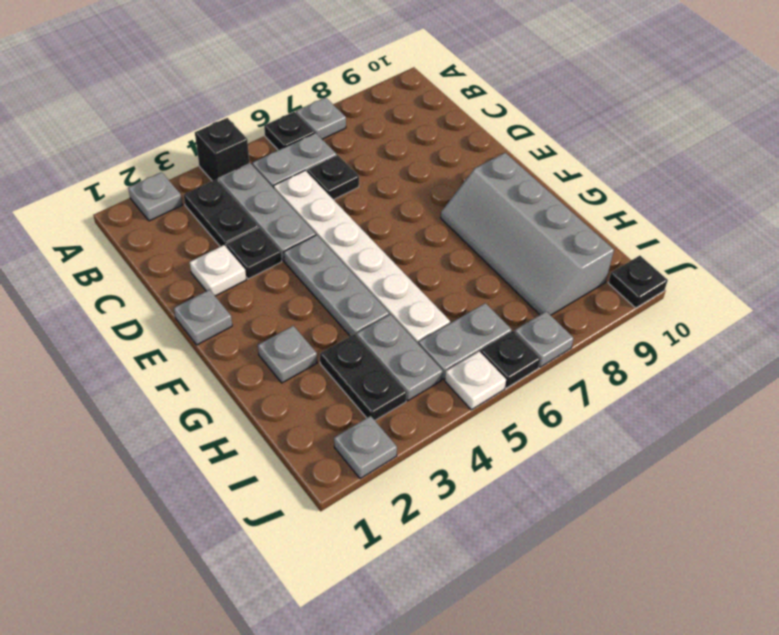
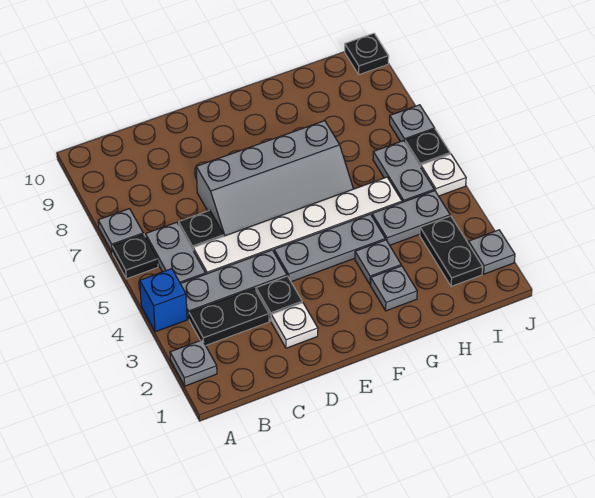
black 1x1 brick [195,118,250,181] -> blue 1x1 brick [140,269,187,332]
grey 1x1 plate [174,290,232,345] -> grey 1x1 plate moved to [355,240,401,284]
grey 2x4 slope [440,153,614,315] -> grey 2x4 slope moved to [196,121,353,236]
black 1x2 plate [320,334,407,420] -> black 1x2 plate turned to [420,216,483,286]

